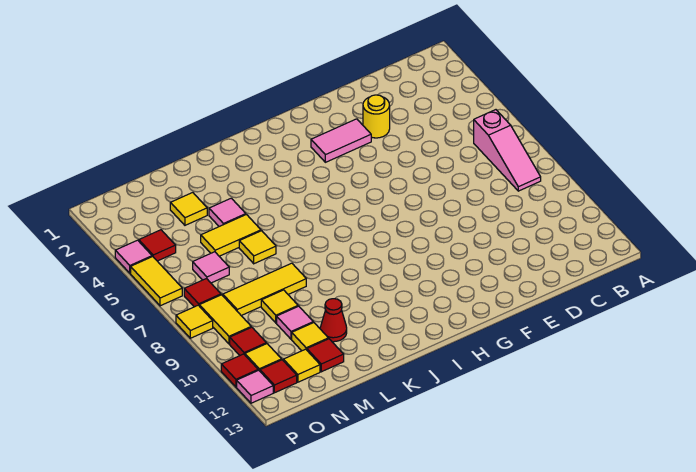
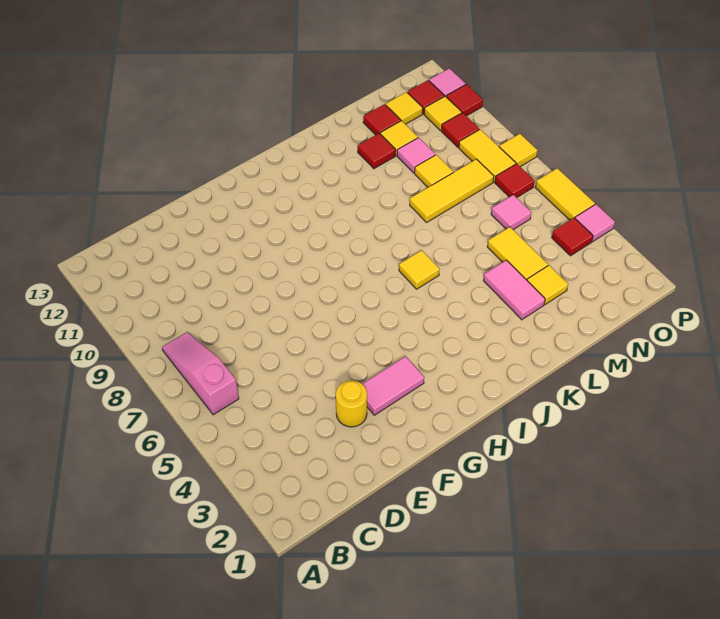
pink 1x1 tile [209,198,246,226] -> pink 1x2 tile [483,260,545,320]
yellow 1x2 tile [201,215,261,256] -> yellow 1x2 tile turned to [487,227,548,280]
yellow 1x1 tile [239,231,276,264] -> yellow 1x1 tile moved to [399,250,440,289]
red 1x1 cone [320,299,347,342] -> red 1x1 tile [358,133,396,169]

